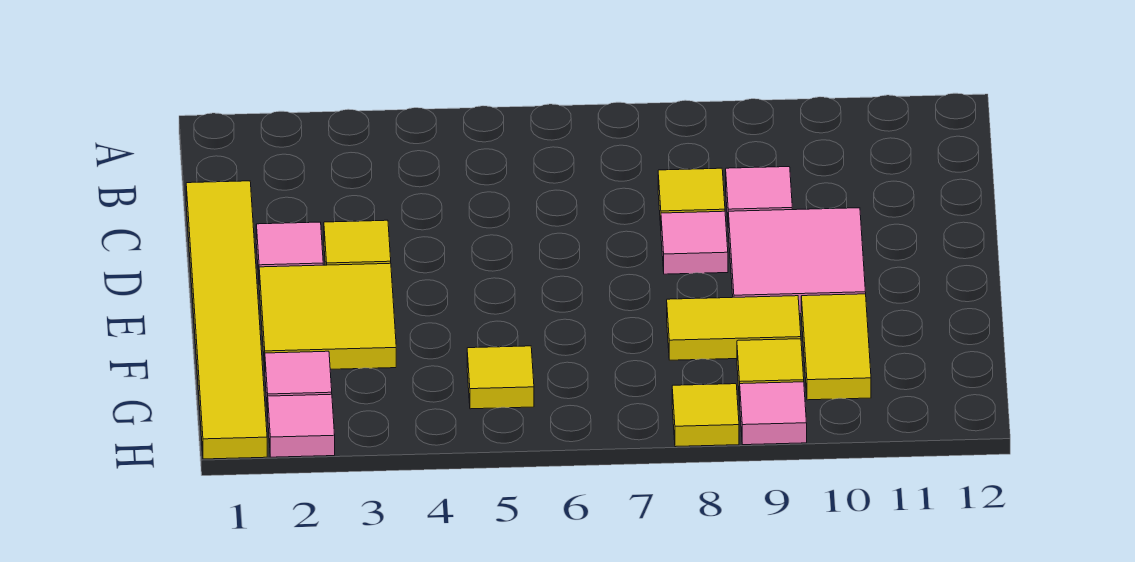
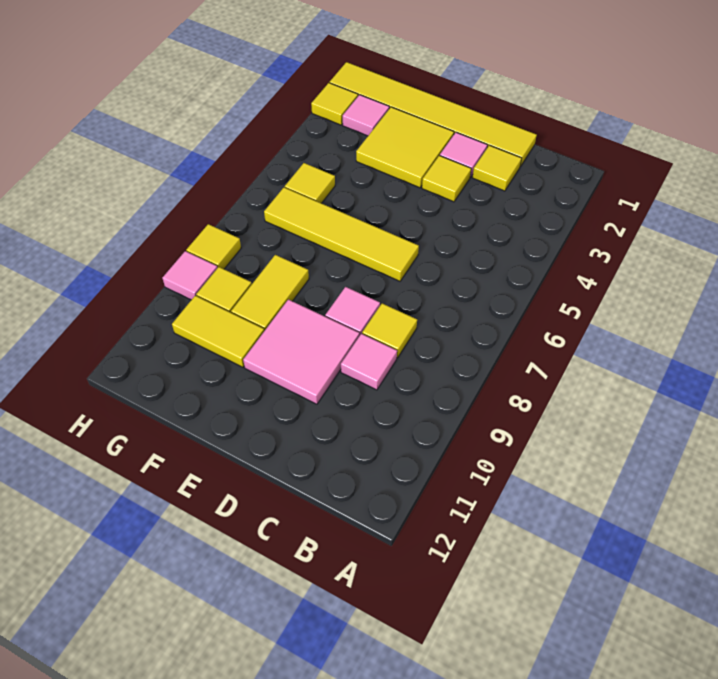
none -> yellow 1x1 tile [472,145,522,191]
none -> yellow 1x4 tile [264,188,419,281]
pink 1x1 tile [268,394,335,457] -> yellow 1x1 tile [311,83,358,125]

